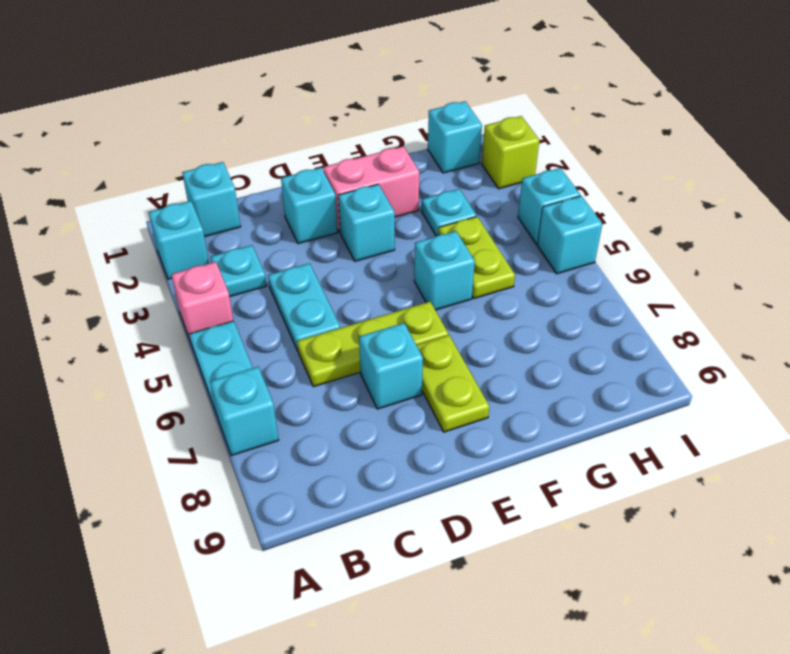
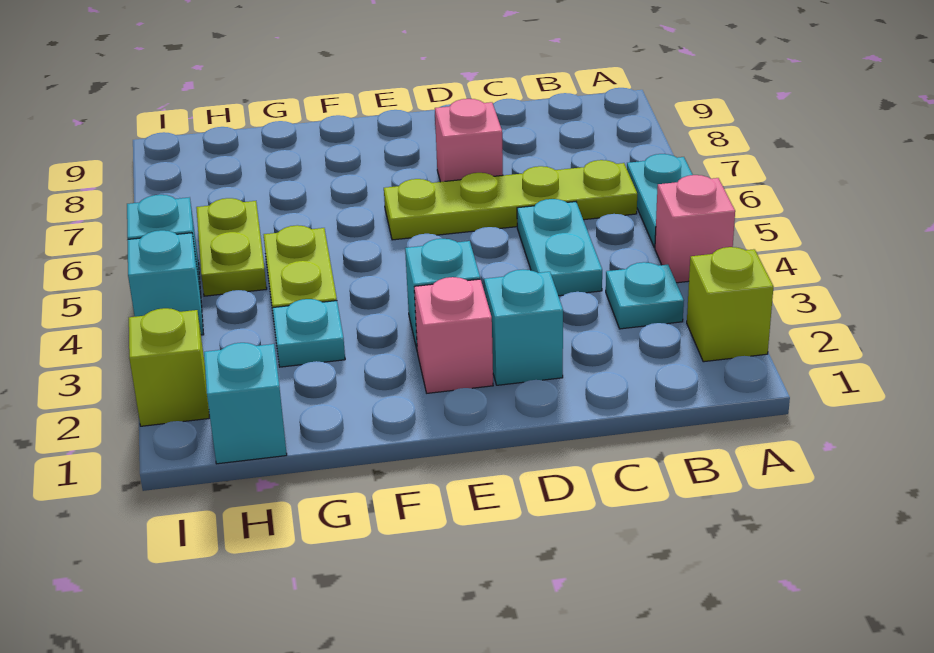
cyan 1x1 brick [149,201,209,279] -> lime 1x1 brick [687,247,774,362]
cyan 1x1 brick [210,367,279,456] -> none
cyan 1x1 brick [182,162,241,237] -> none
lime 1x3 plate [297,302,448,387] -> lime 1x4 plate [384,160,637,240]
cyan 1x1 brick [359,323,423,409] -> pink 1x1 brick [435,99,503,182]
pink 1x2 brick [323,146,419,232] -> pink 1x1 brick [414,277,493,393]
lime 1x2 plate [417,335,489,432] -> lime 1x2 plate moved to [196,198,267,296]
cyan 1x1 brick [414,231,475,310] -> none

